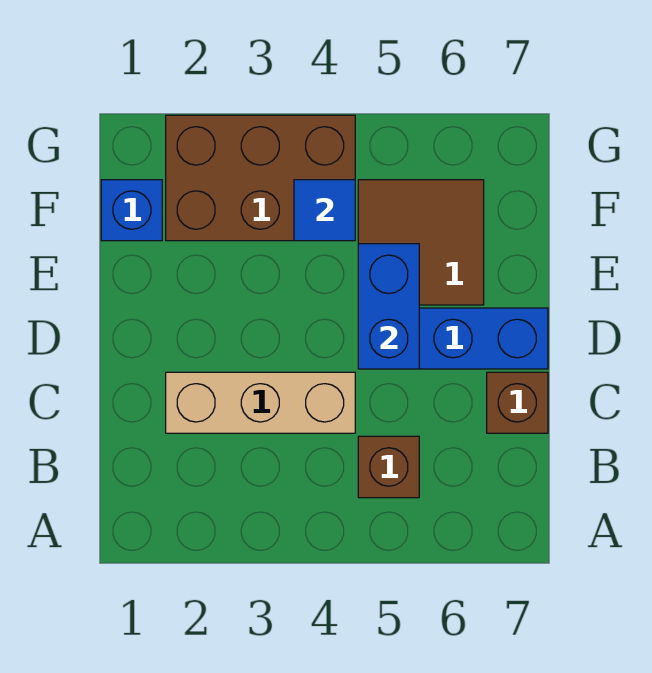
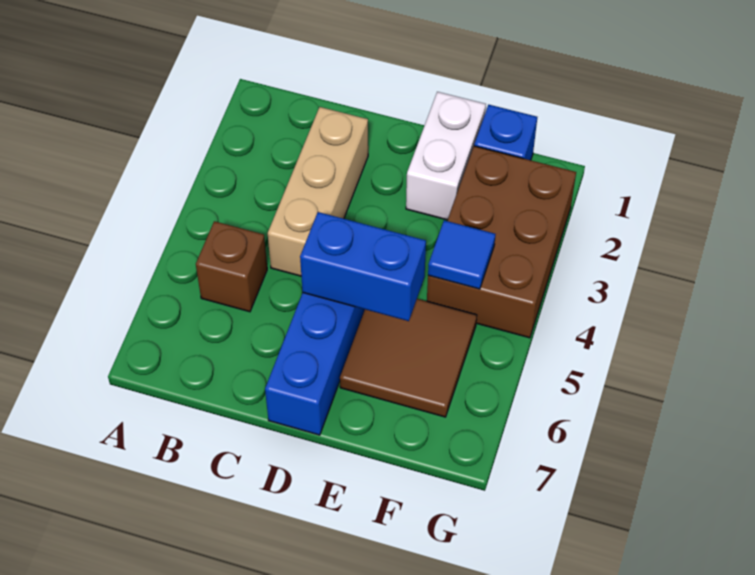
brown 1x1 brick [487,372,548,433] -> none
none -> white 1x2 brick [406,92,486,220]

